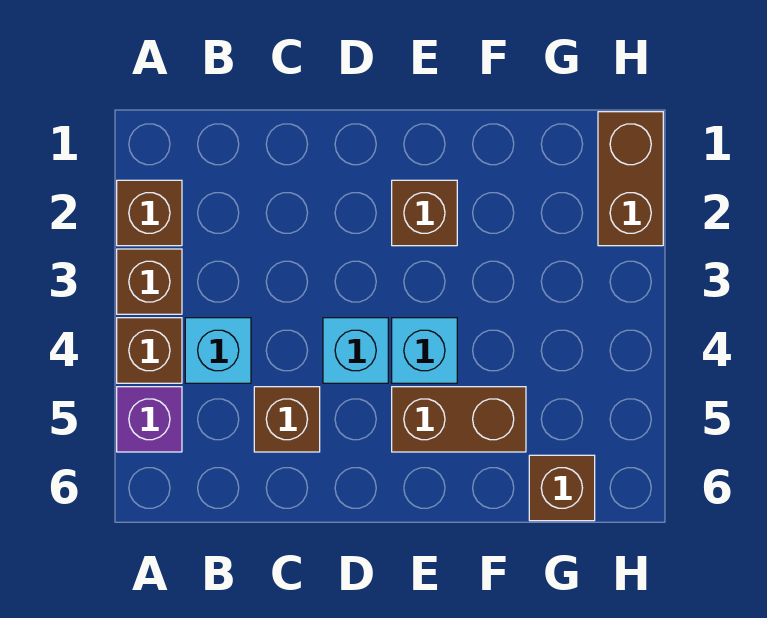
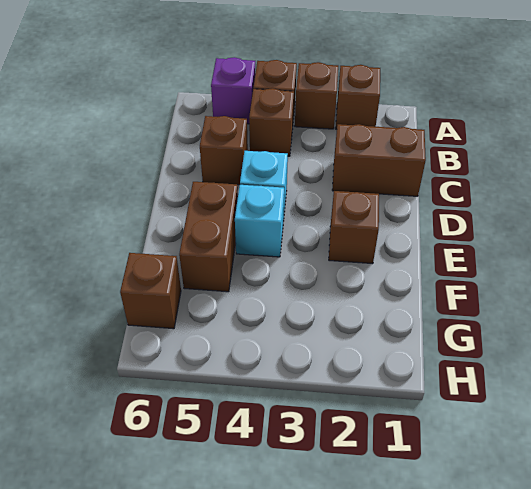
cyan 1x1 brick [185,318,251,383] -> brown 1x1 brick [249,88,294,156]
brown 1x2 brick [598,112,663,246] -> brown 1x2 brick moved to [332,124,426,196]

